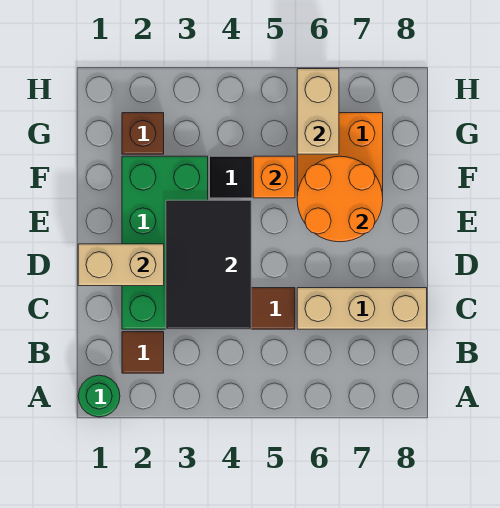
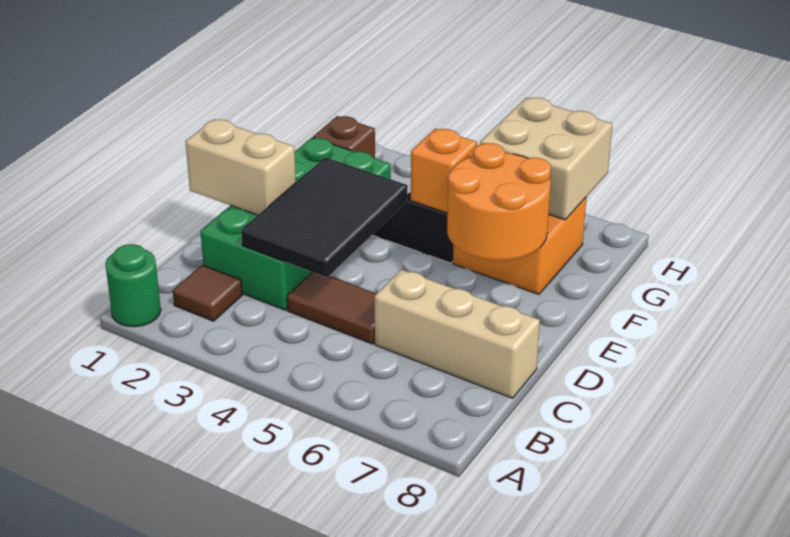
tan 1x2 brick [297,69,339,154] -> tan 2x2 brick [480,97,612,220]

